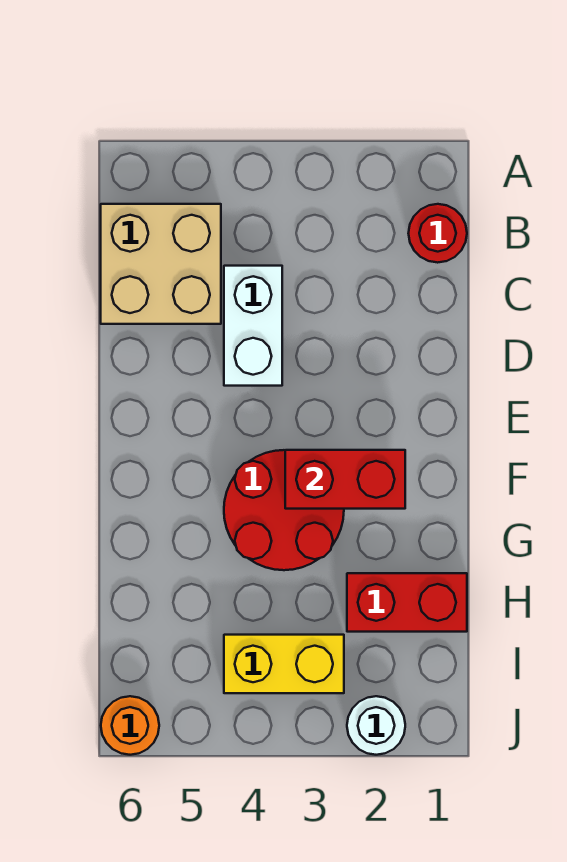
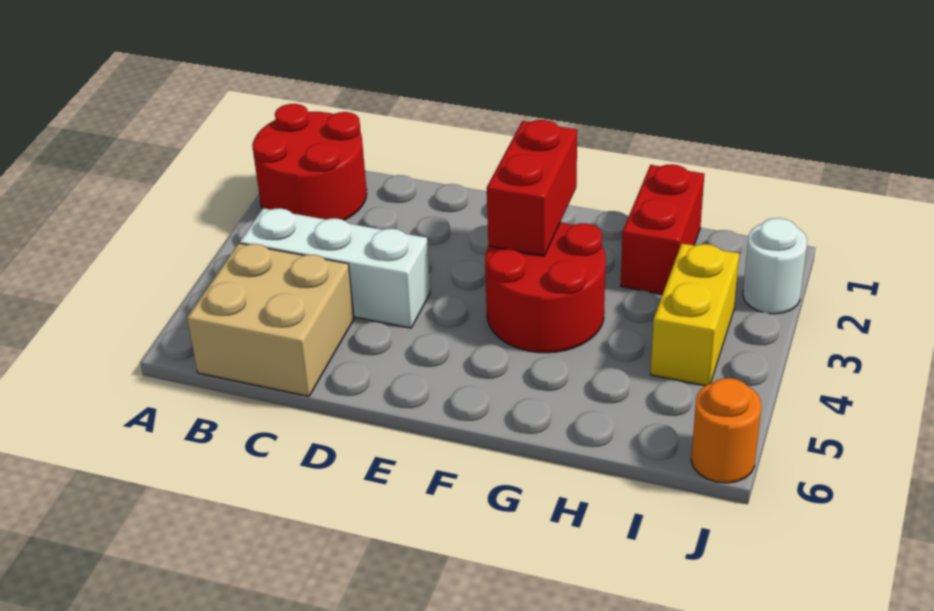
red 1x1 round brick [408,204,467,263] -> red 2x2 round brick [252,104,367,220]
white 1x2 brick [224,266,282,386] -> white 1x3 brick [240,208,430,328]

